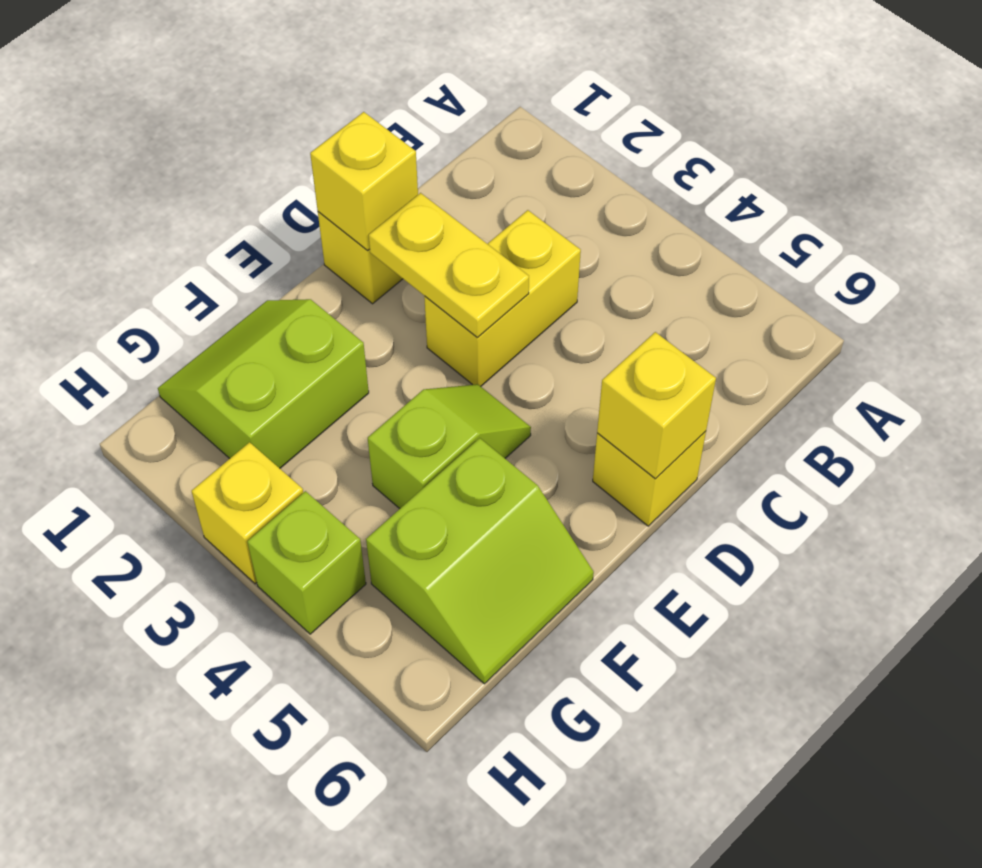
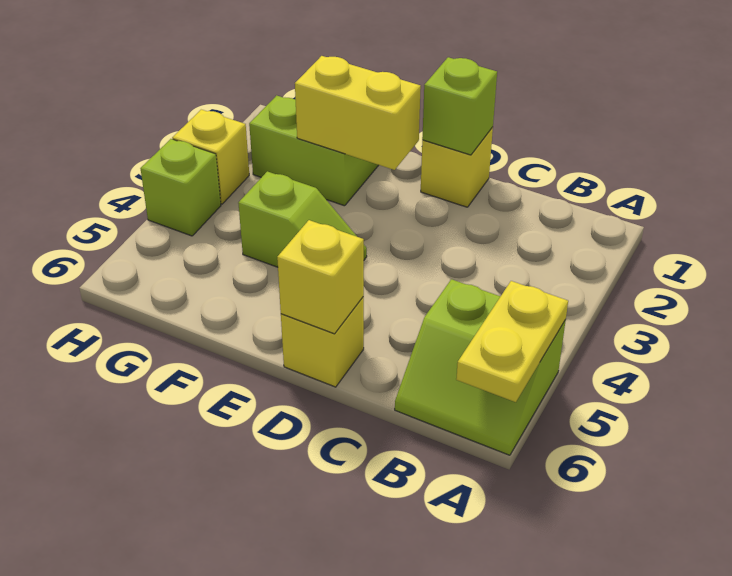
yellow 1x2 brick [424,210,581,386] -> yellow 1x2 brick moved to [295,56,421,170]
yellow 1x1 brick [310,112,418,250] -> lime 1x1 brick [422,57,497,155]
yellow 1x2 plate [369,193,529,338] -> yellow 1x2 plate moved to [456,281,568,402]
lime 2x2 slope [366,438,594,684] -> lime 2x2 slope moved to [395,279,566,455]

